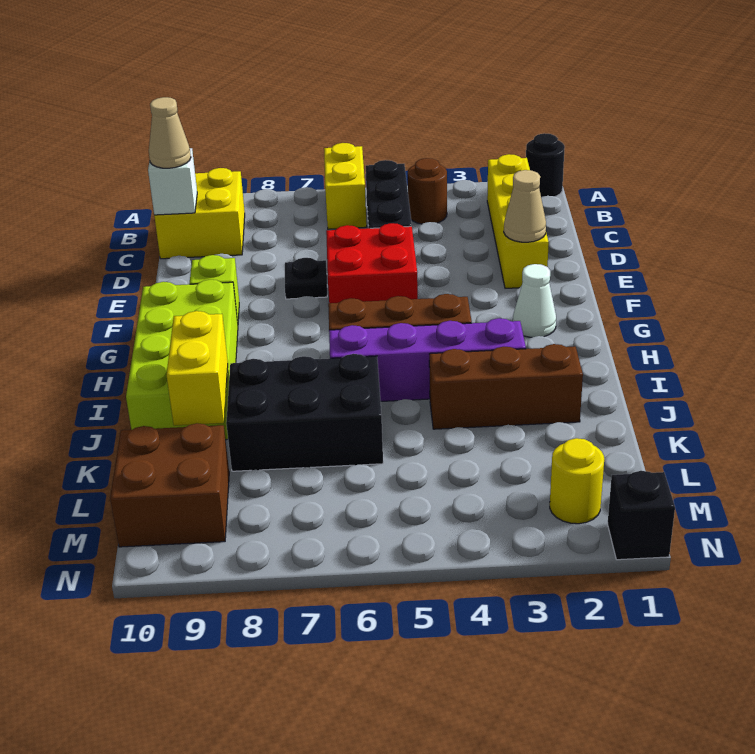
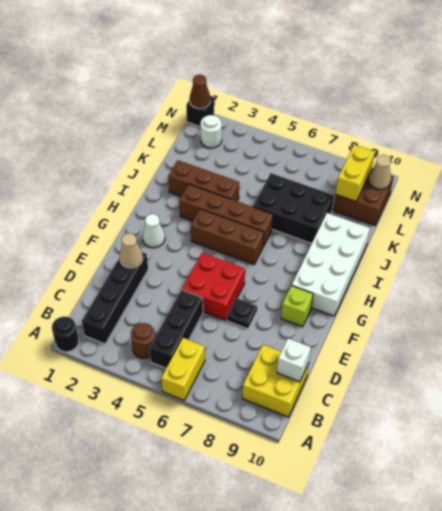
yellow 1x4 brick [487,154,549,288] -> black 1x4 brick [82,252,148,344]
tan 1x1 cone [149,97,191,168] -> tan 1x1 cone moved to [369,155,391,189]
lime 2x4 brick [126,280,238,440] -> white 2x4 brick [292,213,370,316]
purple 1x4 brick [329,318,526,401] -> brown 1x4 brick [179,184,273,247]
yellow 1x2 brick [167,311,228,426] -> yellow 1x2 brick moved to [336,145,375,202]
yellow 1x1 round brick [550,438,604,524] -> white 1x1 round brick [201,115,222,148]
none -> brown 1x1 cone [190,75,210,109]

